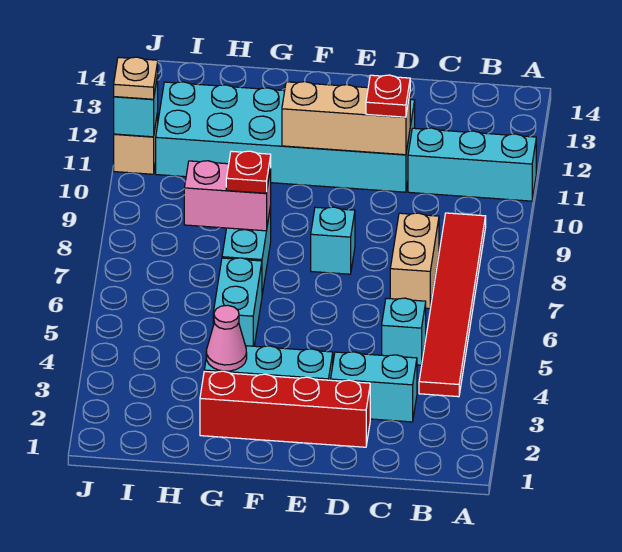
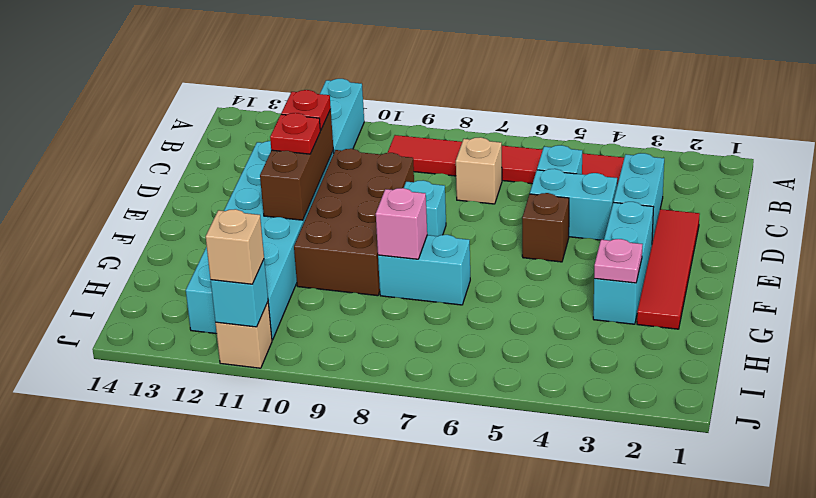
tan 1x2 brick [390,213,439,309] -> tan 1x1 brick [456,137,502,204]
red 1x4 brick [200,371,370,447] -> red 1x4 tile [637,209,700,329]
none -> brown 2x4 brick [294,149,414,296]
tan 1x3 brick [282,82,410,155] -> brown 1x3 brick [260,110,333,220]
none -> brown 1x1 brick [522,193,569,262]
pink 1x1 cone [206,305,247,371] -> pink 1x1 plate [594,239,642,283]
cyan 1x2 brick [213,258,262,346] -> cyan 1x2 brick moved to [530,169,617,240]
pink 1x2 brick [184,161,271,231] -> pink 1x1 brick [376,188,427,259]
red 1x1 plate [226,151,271,193] -> red 1x1 plate moved to [270,113,320,154]
tan 1x1 plate [114,57,158,99] -> tan 1x1 brick [206,209,264,284]

